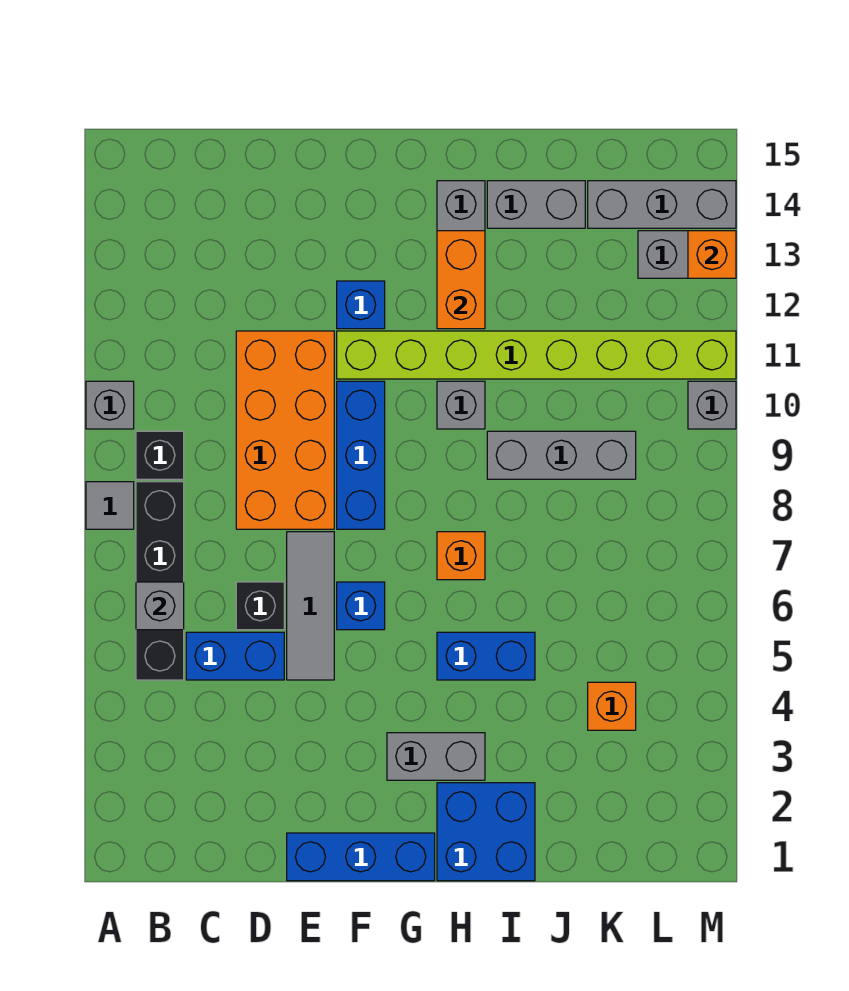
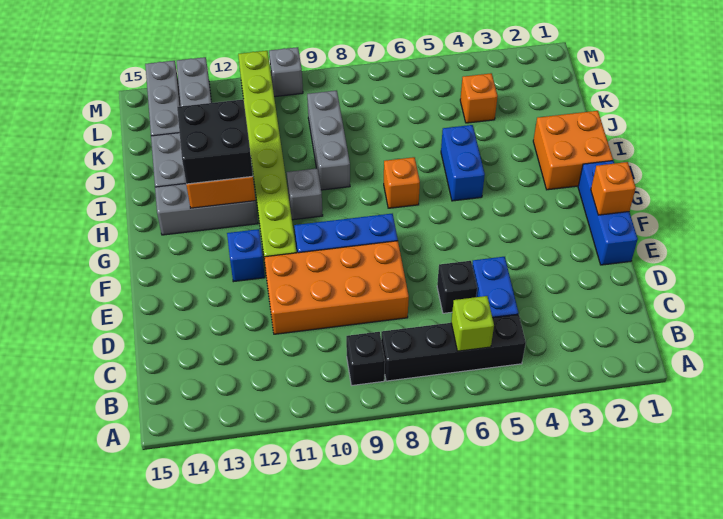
grey 1x1 tile [86,482,134,529] -> none
grey 1x1 brick [86,381,134,429] -> none
grey 1x1 brick [136,582,184,630] -> lime 1x1 brick [451,296,494,351]
grey 1x3 tile [287,532,334,680] -> none
blue 1x1 brick [337,582,385,630] -> none
grey 1x2 brick [387,733,485,780] -> none
blue 2x2 brick [437,783,535,881] -> orange 2x2 brick [533,111,613,190]
none -> black 2x2 brick [177,99,253,184]
orange 1x1 brick [688,231,736,278] -> orange 1x1 brick moved to [591,162,636,215]

